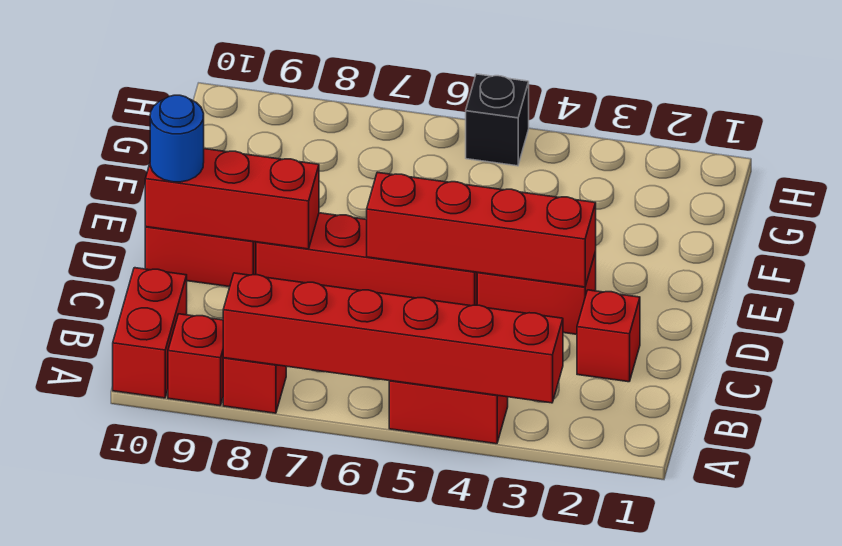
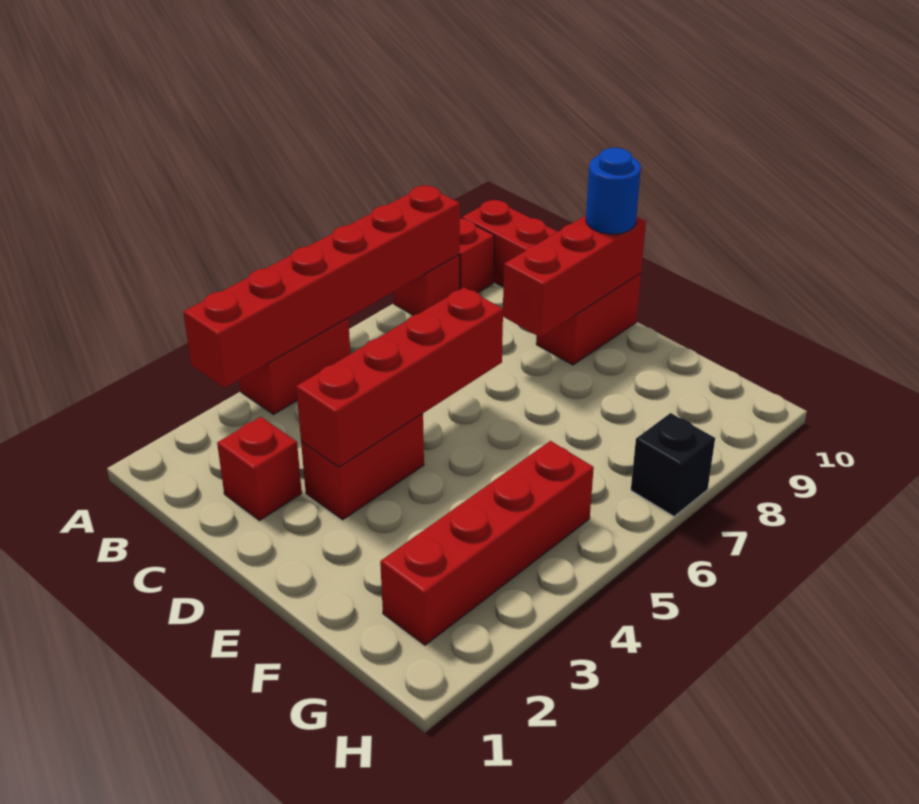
red 1x4 brick [256,213,477,306] -> red 1x4 brick moved to [380,441,594,645]
black 1x1 brick [466,74,529,166] -> black 1x1 brick moved to [631,413,715,516]

